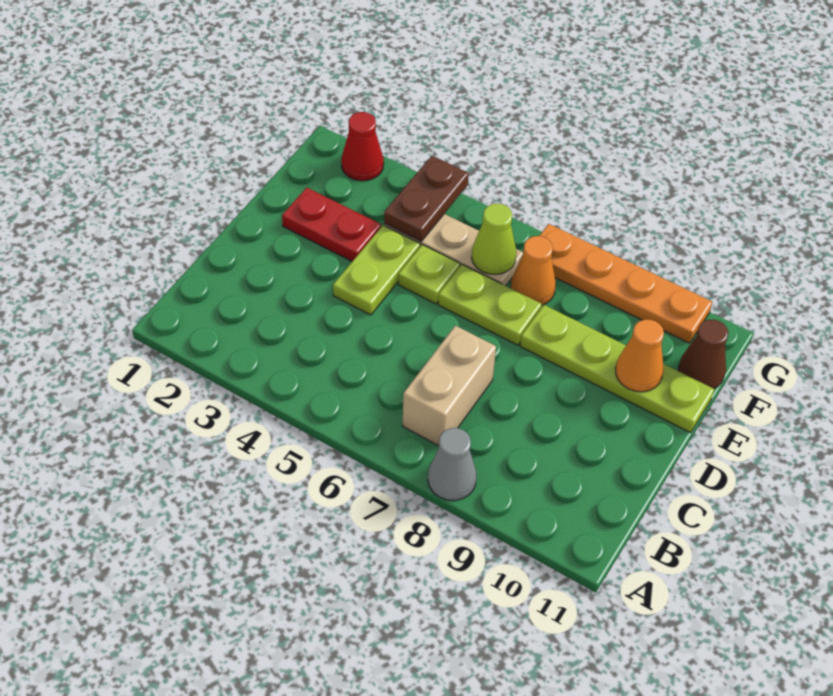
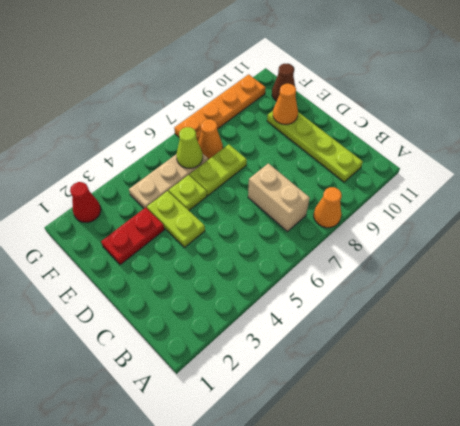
grey 1x1 cone [428,428,477,501] -> orange 1x1 cone [314,187,342,228]
lime 1x4 plate [520,305,714,433] -> lime 1x4 plate turned to [267,111,363,182]
brown 1x2 plate [384,156,469,241] -> none

